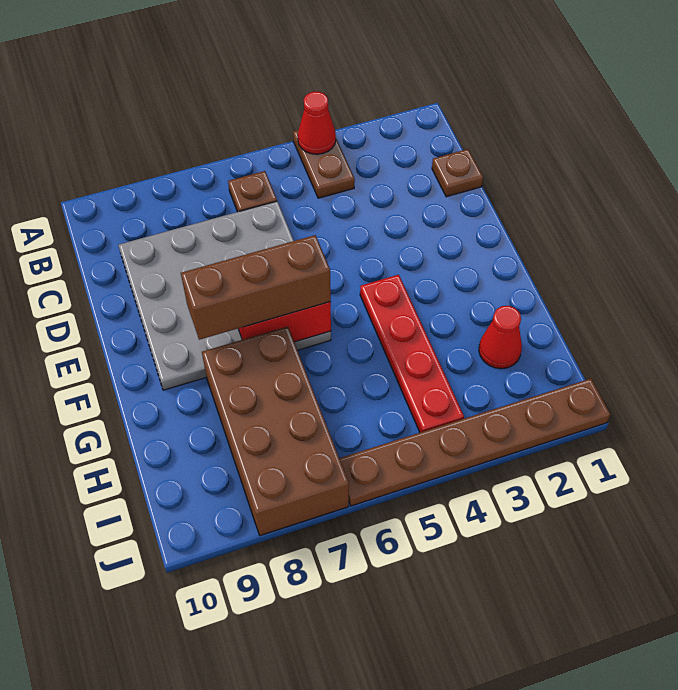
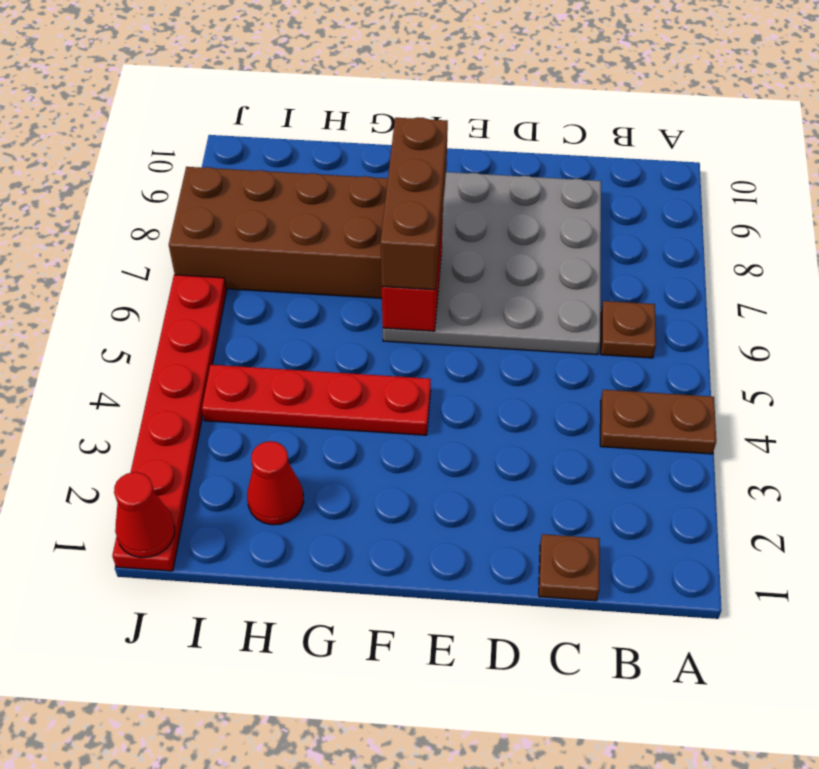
red 1x1 cone [298,92,336,154] -> red 1x1 cone moved to [114,472,175,558]
brown 1x6 plate [339,379,610,506] -> red 1x6 plate [112,275,226,571]

